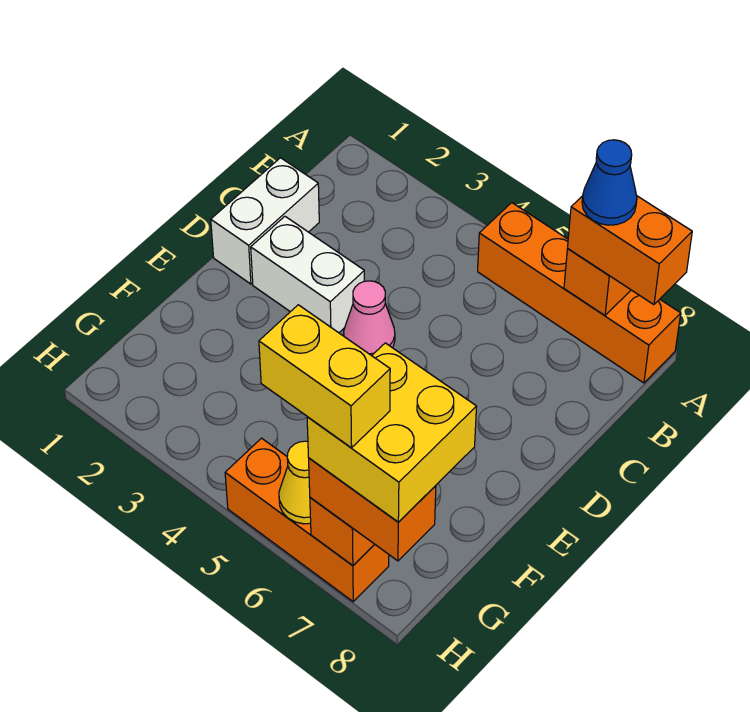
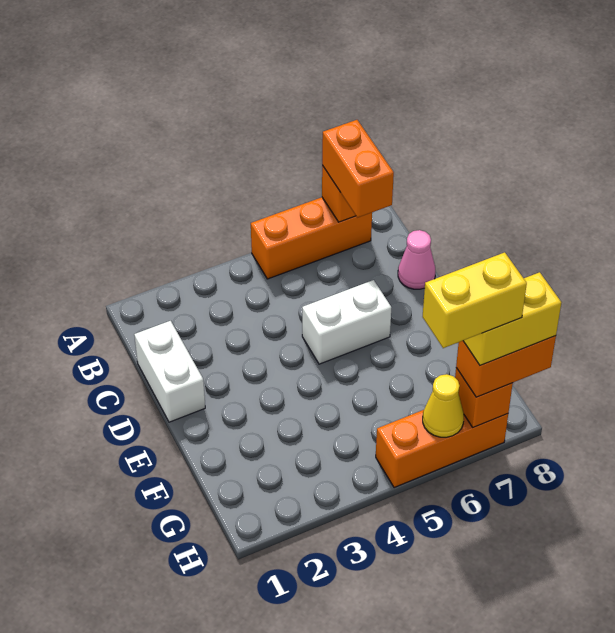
orange 1x4 brick [478,203,681,383] -> orange 1x3 brick [251,197,372,279]
orange 1x2 brick [568,195,692,305] -> orange 1x2 brick turned to [322,120,394,218]
blue 1x1 cone [582,140,637,225] -> none
white 1x2 brick [251,217,364,333] -> white 1x2 brick moved to [302,280,391,364]
pink 1x1 cone [344,281,395,356] -> pink 1x1 cone moved to [398,230,435,289]
yellow 2x2 brick [307,343,477,522] -> yellow 1x2 brick [463,272,561,365]

